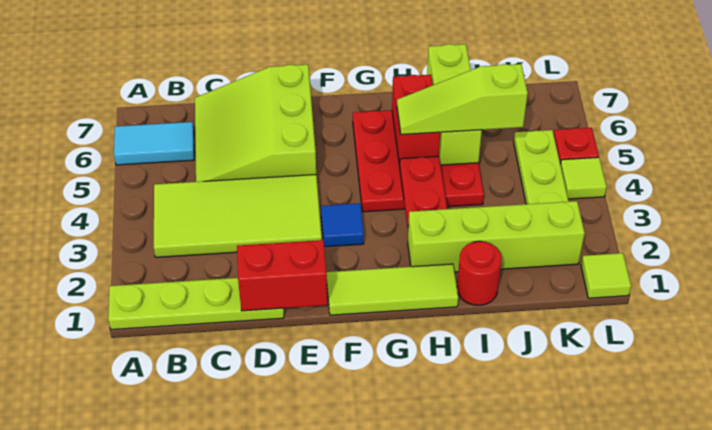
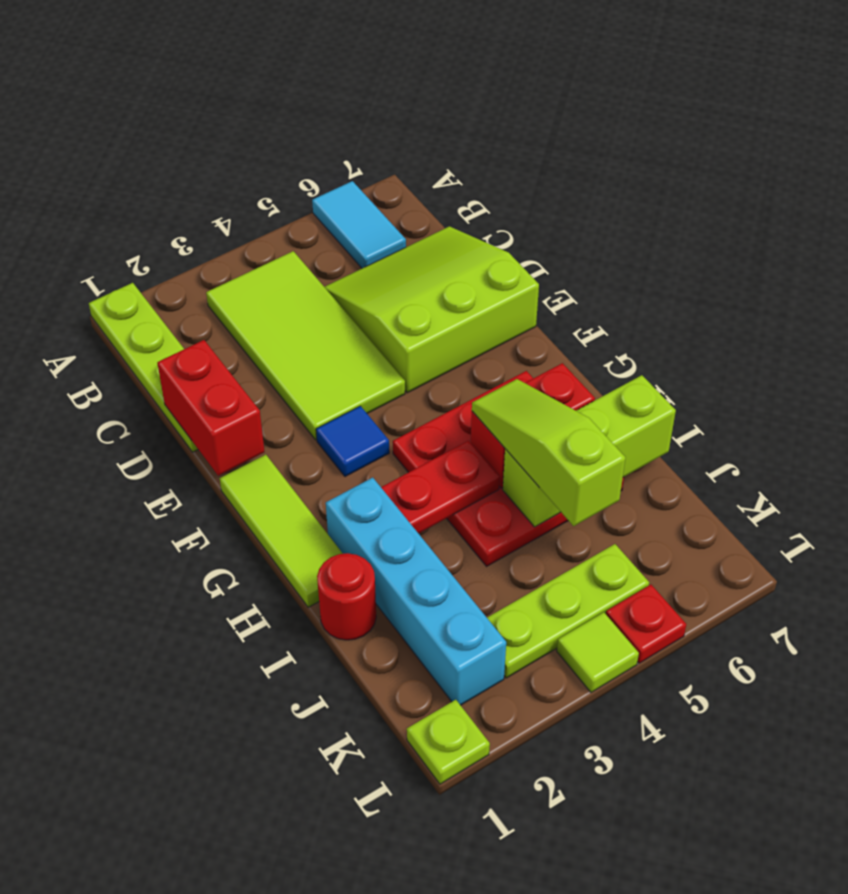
lime 1x4 brick [408,201,585,272] -> cyan 1x4 brick [326,478,506,705]
lime 1x1 tile [581,253,631,298] -> lime 1x1 plate [407,700,490,784]

